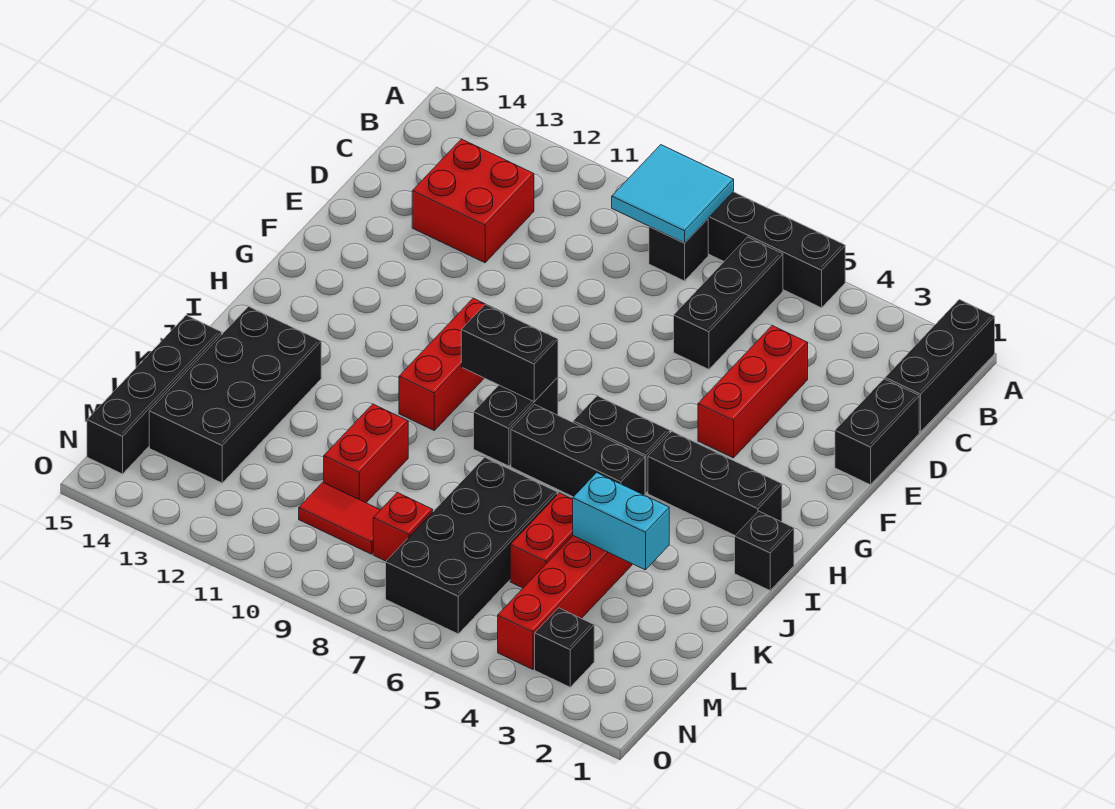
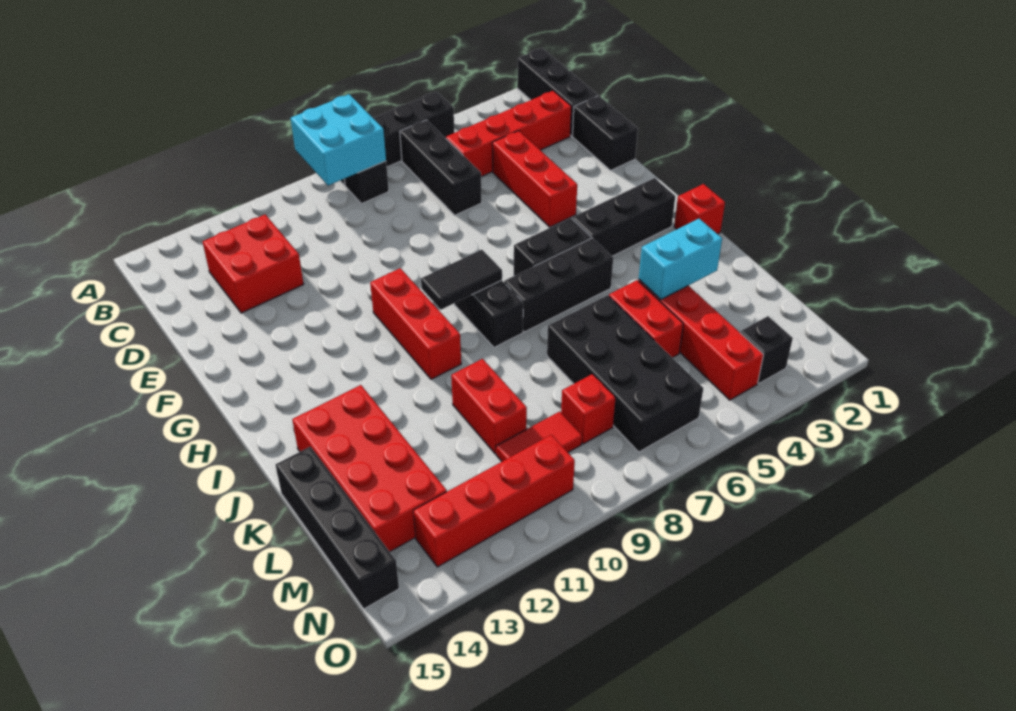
cyan 2x2 tile [612,145,734,243] -> cyan 2x2 brick [291,94,386,186]
none -> red 1x4 brick [446,91,572,177]
black 1x2 brick [461,304,558,402] -> black 1x2 tile [421,250,502,310]
black 1x1 brick [735,511,794,590] -> red 1x1 brick [674,184,725,234]
black 2x4 brick [149,306,321,483] -> red 2x4 brick [292,385,447,552]
none -> red 1x4 brick [413,435,575,567]

